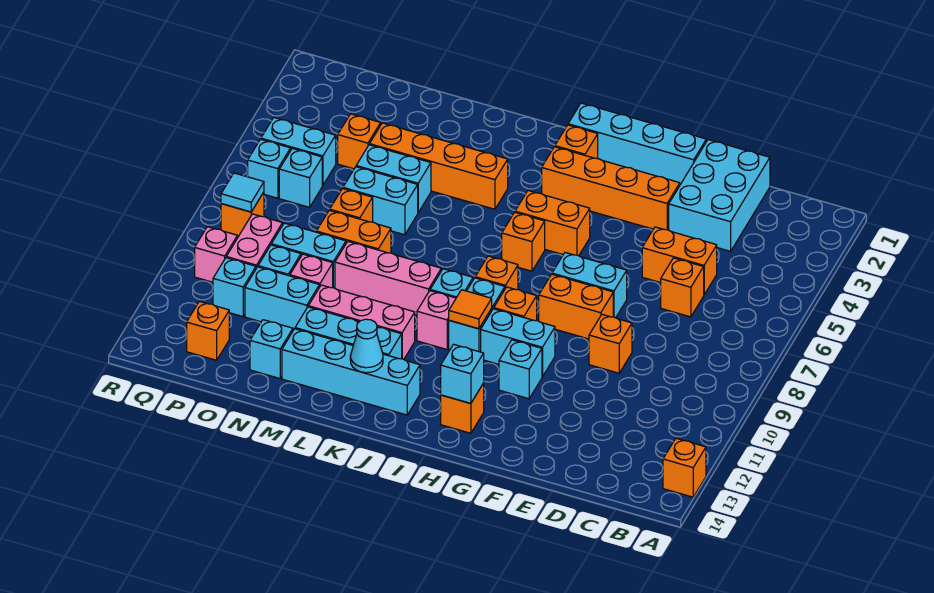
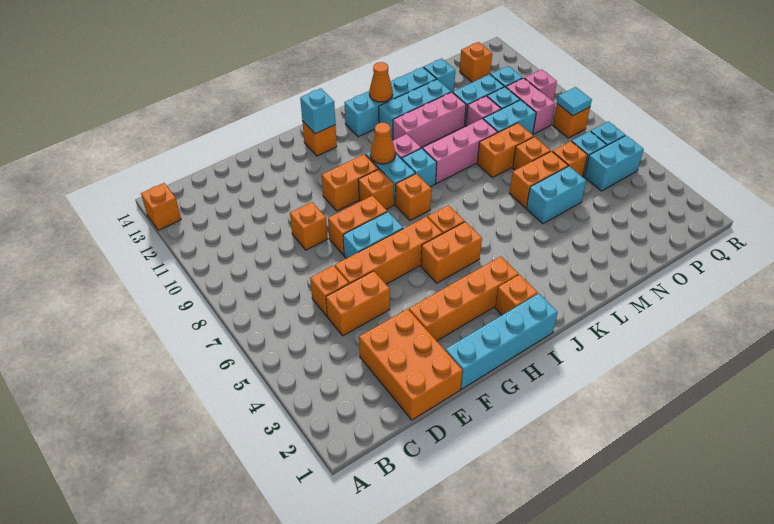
cyan 2x3 brick [669,140,770,251] -> orange 2x3 brick [359,309,463,420]
cyan 1x2 brick [481,309,555,377] -> orange 1x2 brick [322,154,379,211]
cyan 1x1 brick [499,340,542,399] -> none
orange 1x1 tile [449,290,492,329] -> orange 1x1 cone [370,123,395,164]
orange 1x4 brick [370,123,508,209] -> orange 1x4 brick moved to [335,217,442,284]
cyan 1x1 cone [350,319,383,373] -> orange 1x1 cone [369,62,393,102]
cyan 1x2 brick [343,167,418,235] -> orange 1x2 brick [510,151,568,208]
orange 1x1 brick [338,114,381,169] -> orange 1x1 brick moved to [552,141,588,177]

